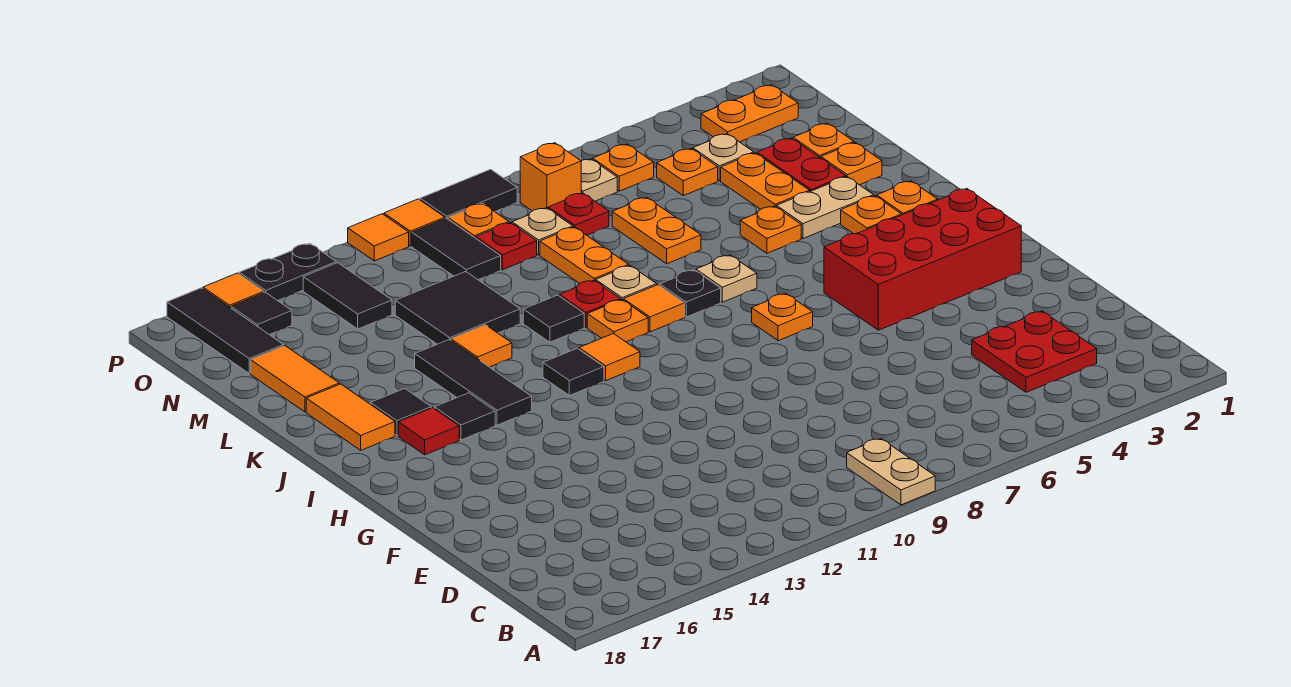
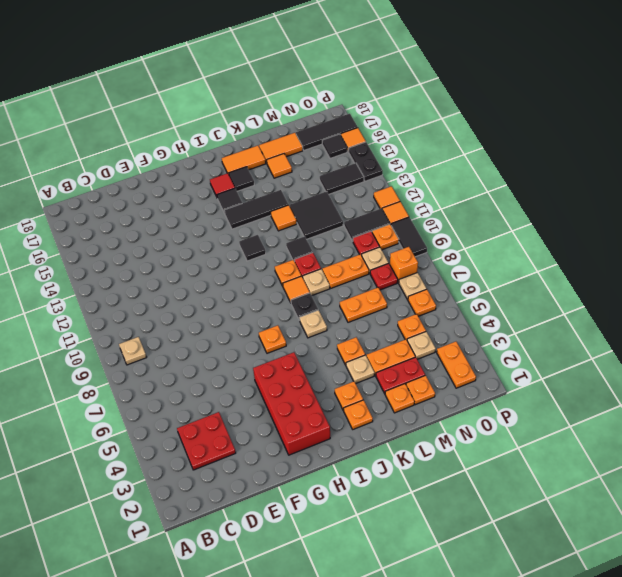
tan 1x2 plate [847,439,935,505] -> tan 1x1 plate [119,337,147,365]
orange 1x1 tile [579,334,640,381] -> orange 1x1 tile moved to [267,154,292,178]
tan 1x2 plate [776,177,874,239] -> tan 1x1 plate [346,355,375,384]

